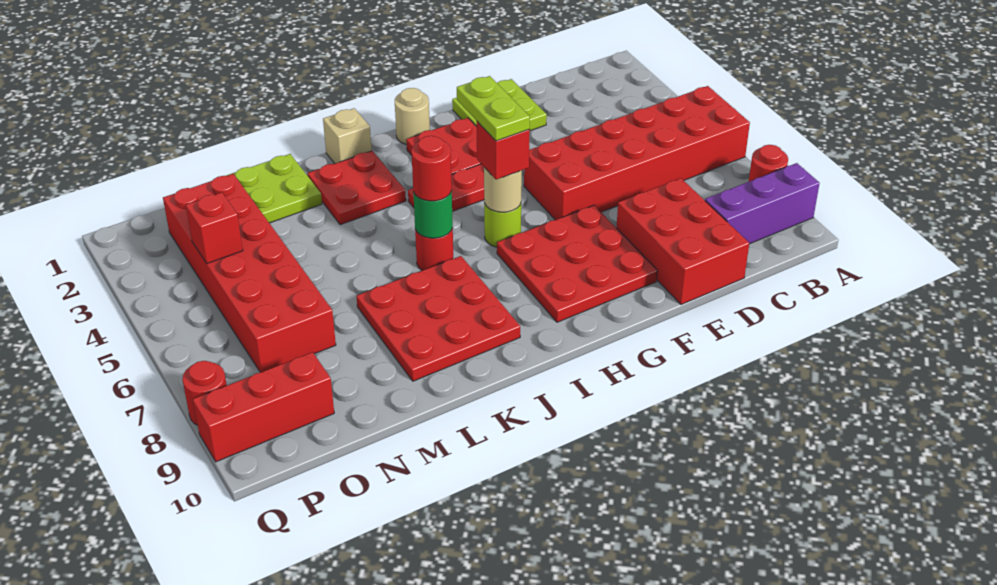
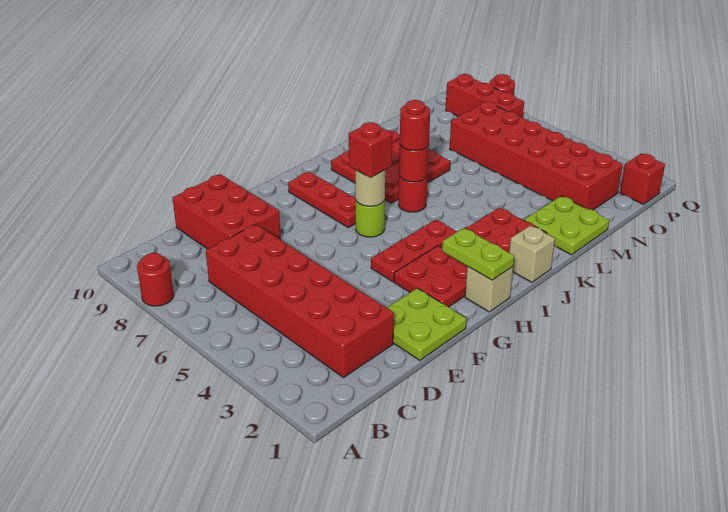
red 2x6 brick [524,86,750,220] -> red 2x6 brick turned to [206,224,394,378]
purple 1x3 brick [705,163,820,244] -> none
red 3x3 plate [497,205,658,322] -> red 1x3 plate [288,172,356,228]
tan 1x1 round brick [395,88,430,145] -> tan 1x1 brick [465,267,513,312]
lime 1x2 plate [457,76,530,141] -> lime 1x2 plate moved to [442,228,514,280]
green 1x1 round brick [413,191,453,238] -> red 1x1 round brick [399,145,429,182]
red 1x1 brick [186,192,243,264] -> red 1x1 brick moved to [620,153,665,204]
red 1x3 brick [193,352,334,462] -> red 1x3 brick turned to [446,74,524,118]

